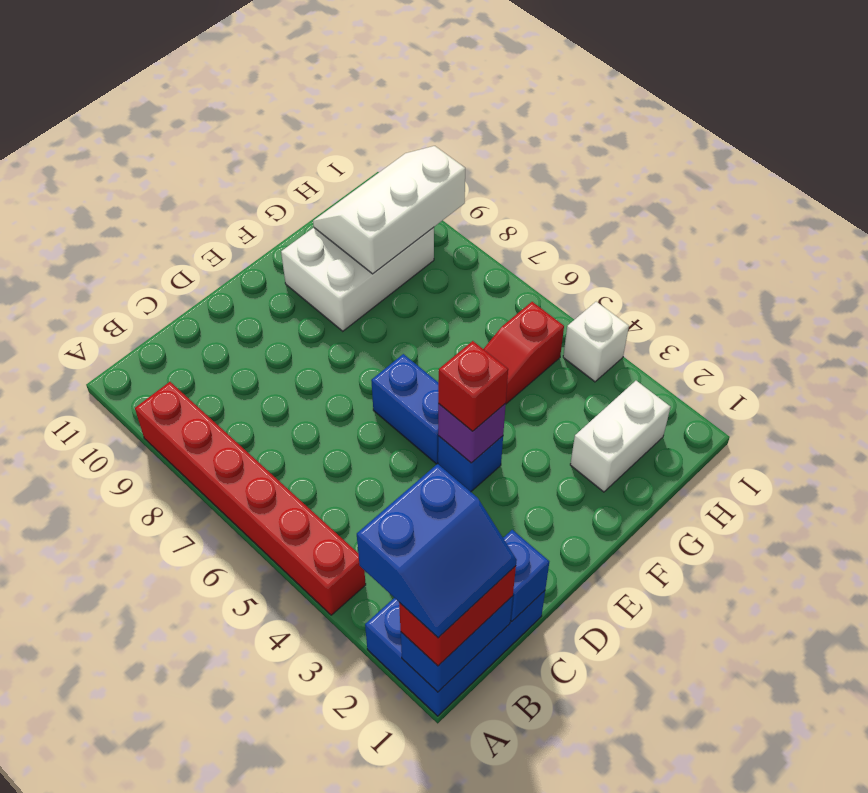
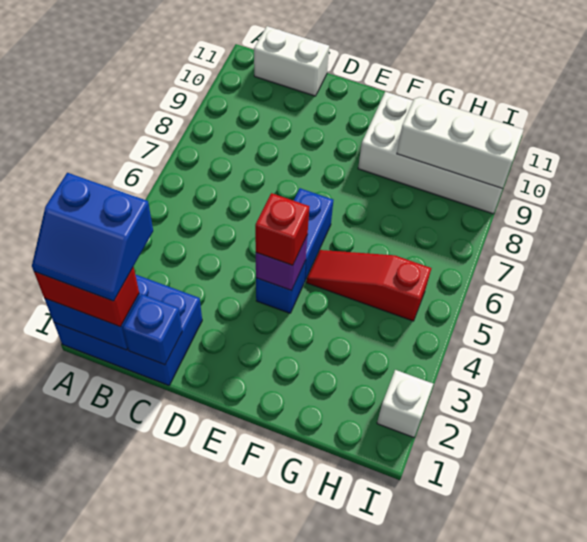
red 1x6 brick [135,382,366,615] -> none
white 2x3 brick [281,227,434,331] -> white 2x4 brick [358,92,502,214]
white 1x2 brick [570,381,670,492] -> white 1x2 brick moved to [254,26,329,96]
white 1x1 brick [563,302,629,382] -> white 1x1 brick moved to [377,370,433,438]

